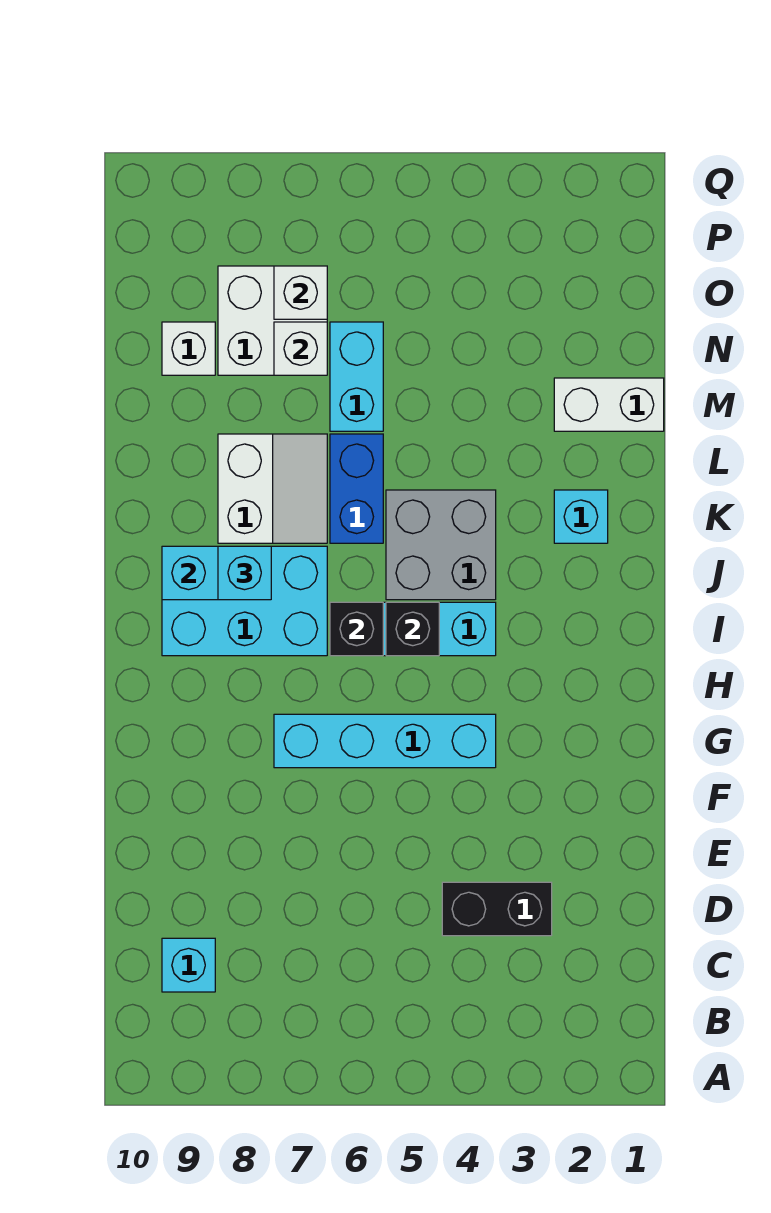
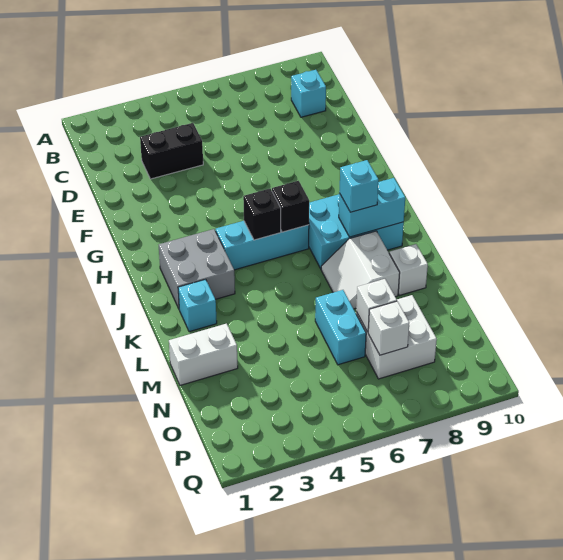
cyan 1x4 brick [274,714,496,768] -> none
grey 2x2 brick [386,490,496,600] -> grey 2x2 brick moved to [159,229,235,309]
blue 1x2 brick [330,434,383,543] -> none
white 1x1 brick [162,322,215,375] -> white 1x1 brick moved to [389,244,428,295]

